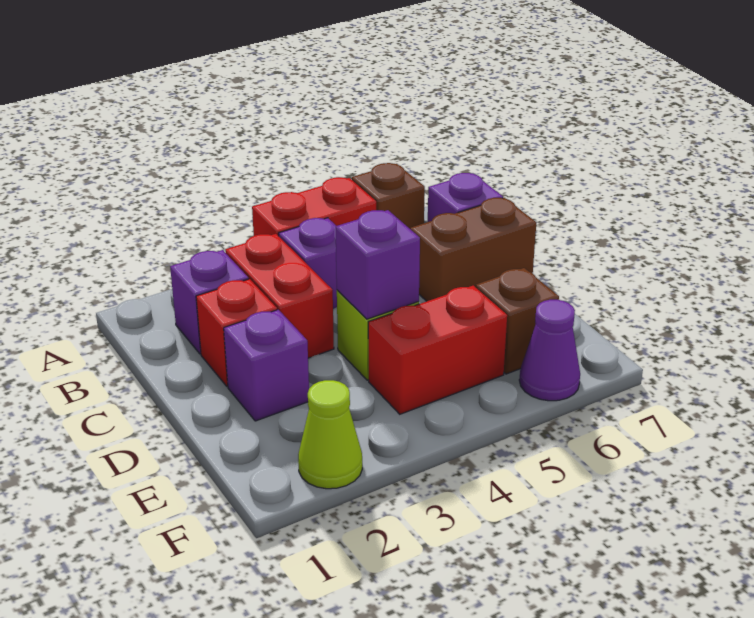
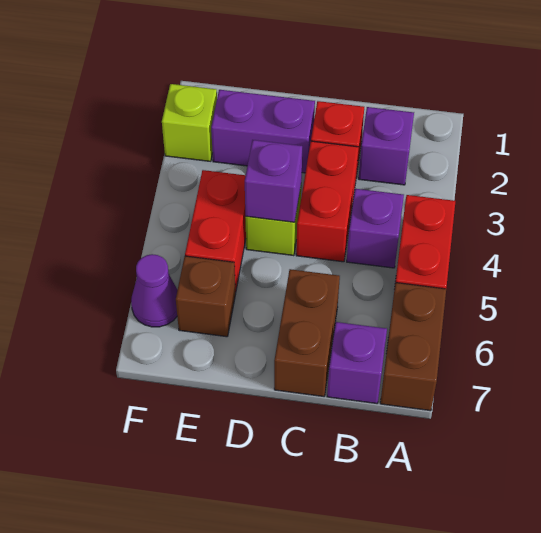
brown 1x1 brick [352,163,425,229] -> brown 1x2 brick [380,283,446,411]
red 1x2 brick [225,234,334,358] -> red 1x2 brick turned to [296,141,359,262]
purple 1x1 brick [224,310,309,421] -> purple 1x2 brick [211,90,315,173]
lime 1x1 cone [298,380,362,489] -> lime 1x1 brick [162,84,217,161]

